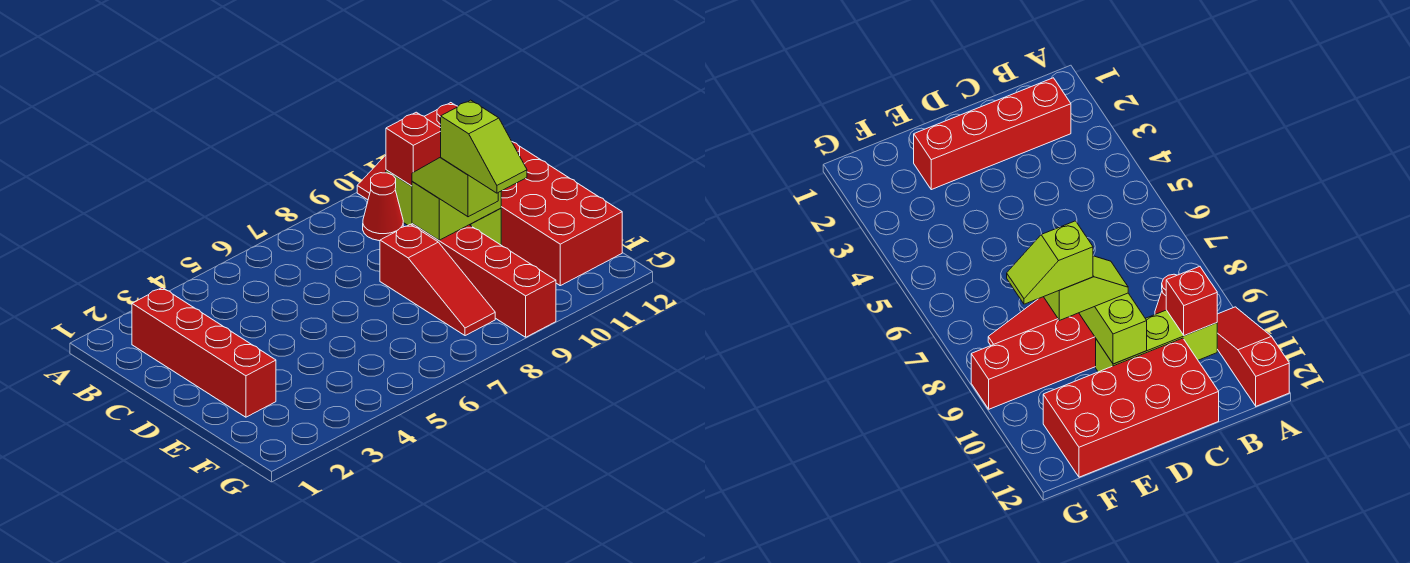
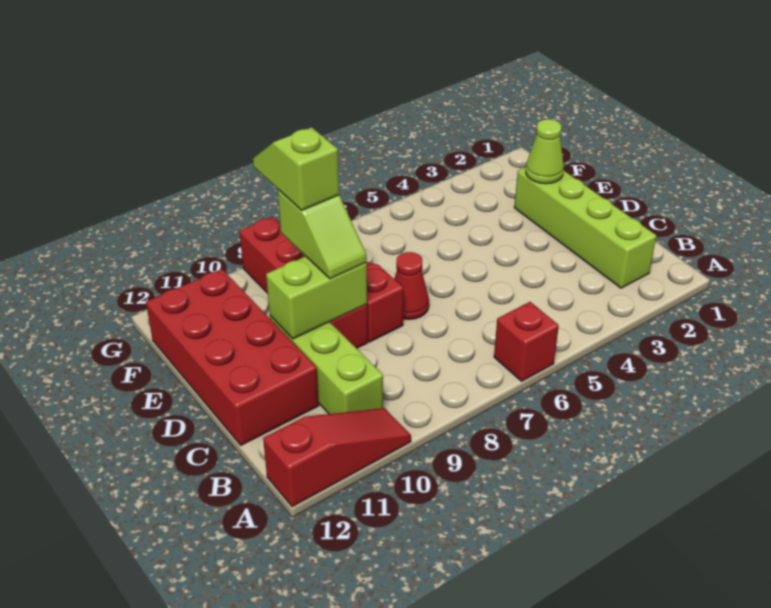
red 1x4 brick [132,288,276,417] -> lime 1x4 brick [514,167,656,288]
red 1x1 cone [363,173,403,241] -> red 1x1 cone moved to [394,252,429,320]
red 1x1 brick [386,112,441,186] -> red 1x1 brick moved to [494,302,559,381]
none -> lime 1x1 cone [526,119,564,184]

